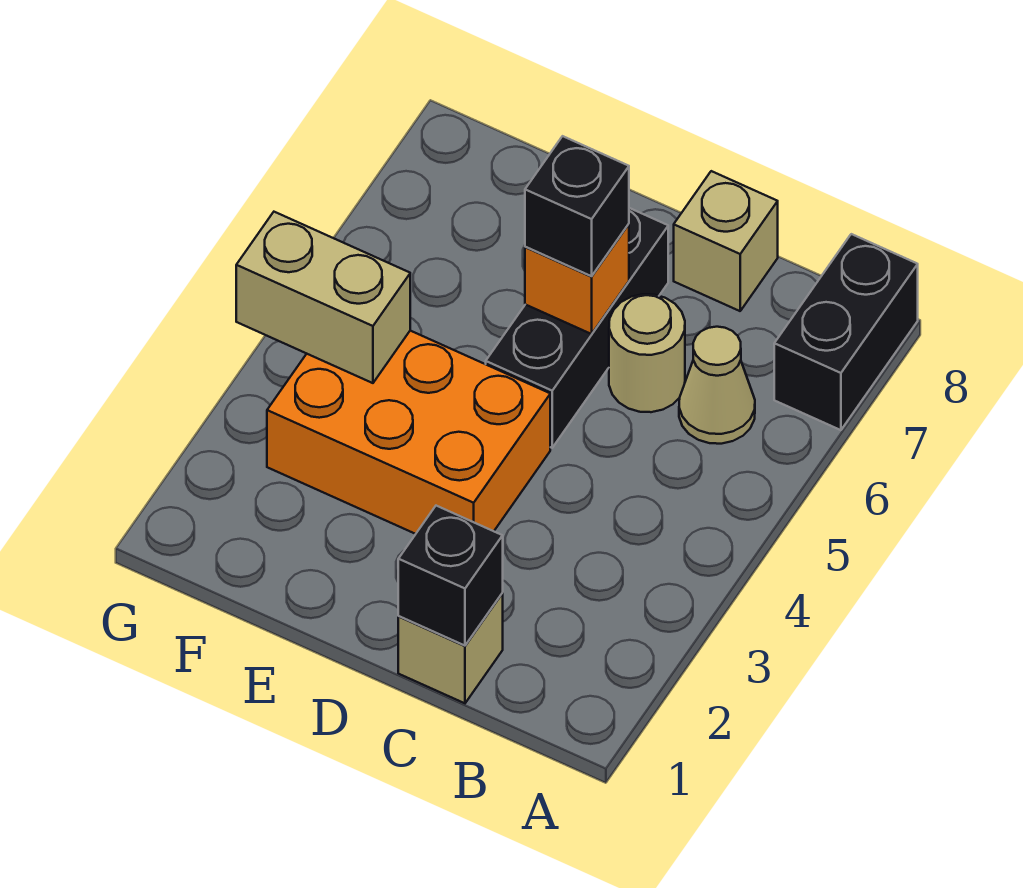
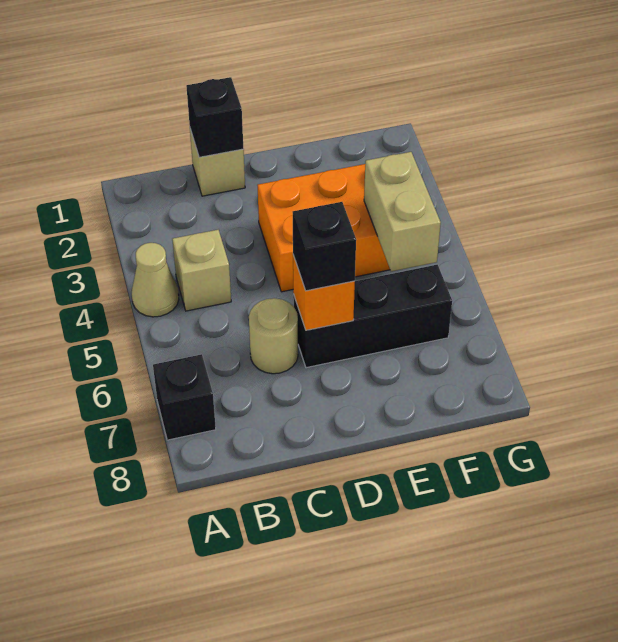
black 1x2 brick [774,234,918,430] -> black 1x1 brick [153,354,216,440]
tan 1x1 cone [679,327,755,444] -> tan 1x1 cone moved to [132,243,179,317]
tan 1x1 brick [674,171,778,311] -> tan 1x1 brick moved to [172,230,231,311]
black 1x3 brick [486,208,668,448] -> black 1x3 brick turned to [293,265,452,368]
tan 1x2 brick [236,212,410,383] -> tan 1x2 brick turned to [364,152,441,271]

